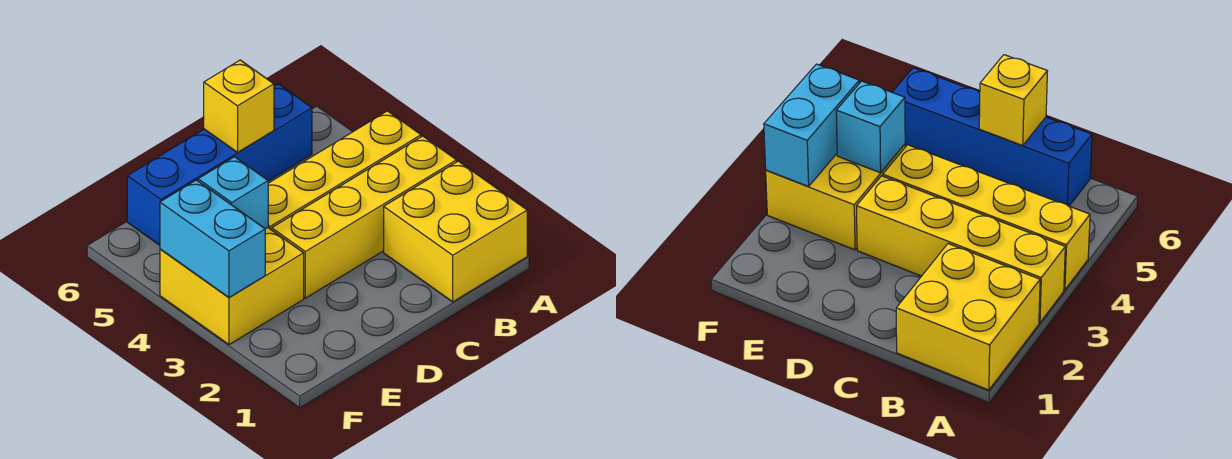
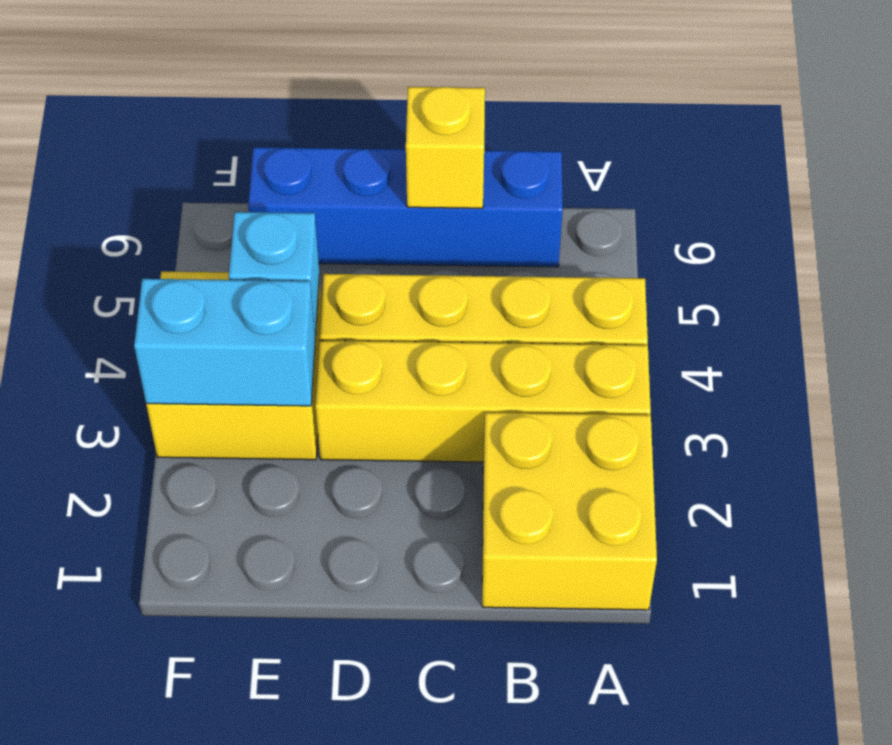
cyan 1x2 brick [160,180,265,297] -> cyan 1x2 brick turned to [134,279,315,406]

